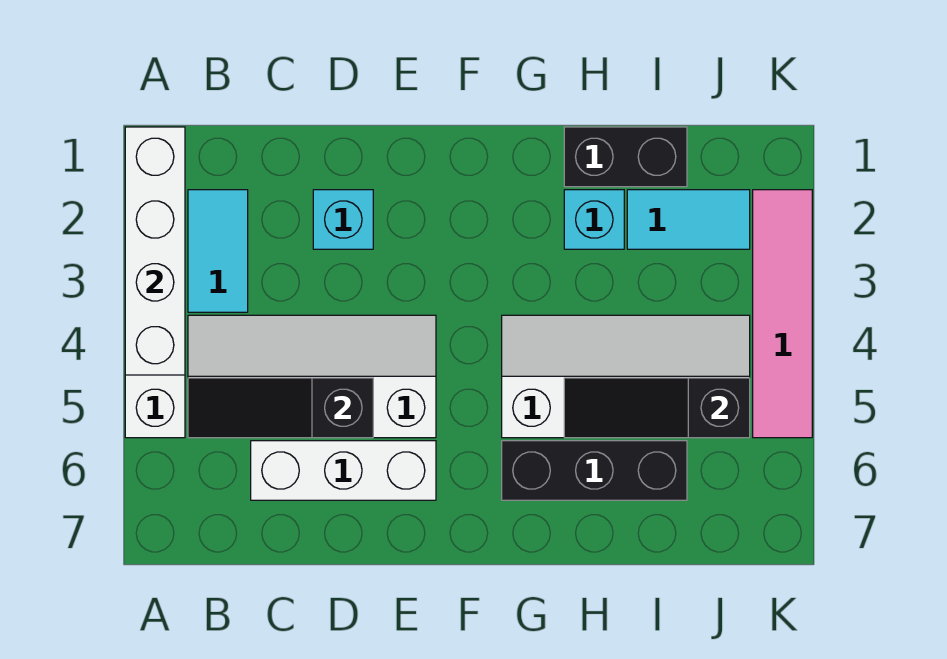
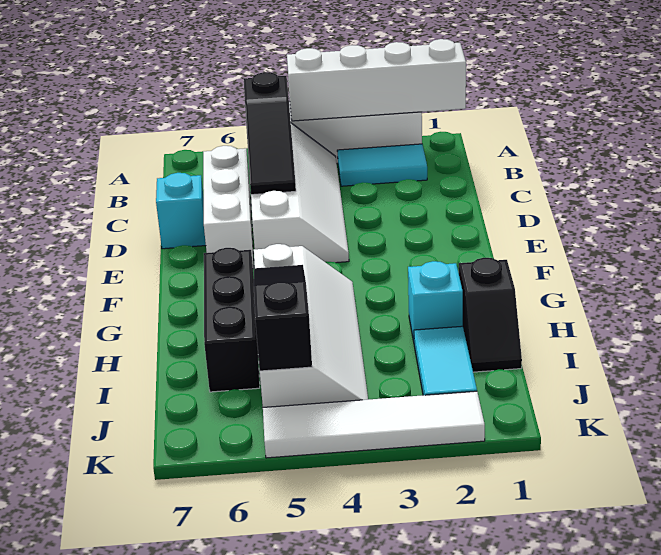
black 1x3 slope [188,378,373,438] -> black 1x3 slope turned to [244,72,296,195]
cyan 1x1 brick [313,190,373,249] -> cyan 1x1 brick moved to [156,173,206,249]
black 1x2 brick [564,127,687,187] -> black 1x2 slope [459,258,522,372]
pink 1x4 tile [753,190,812,438] -> white 1x4 tile [263,391,485,458]

